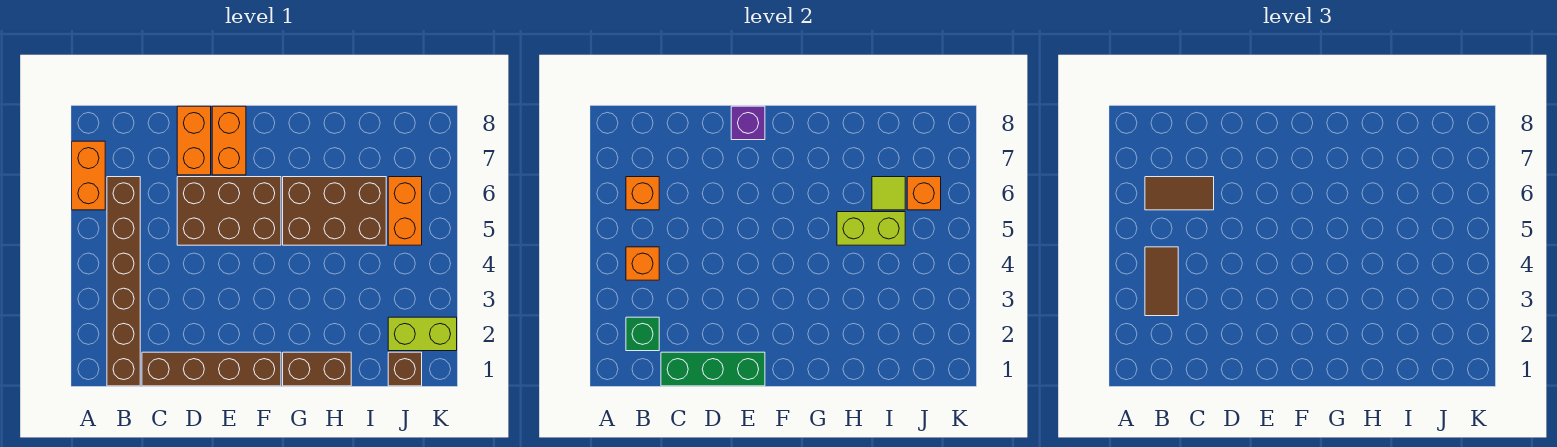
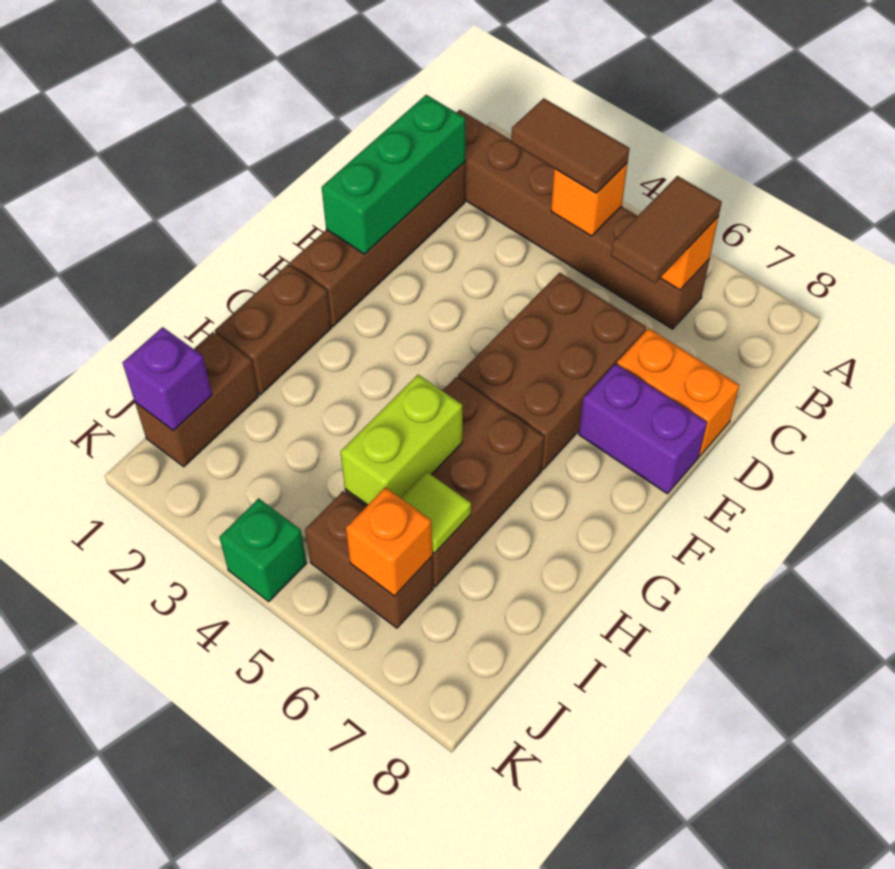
orange 1x2 brick [72,141,105,210] -> none
green 1x1 brick [626,317,659,351] -> green 1x1 brick moved to [219,498,306,602]
orange 1x2 brick [212,106,246,175] -> purple 1x2 brick [579,364,707,494]
purple 1x1 brick [731,106,765,140] -> purple 1x1 brick moved to [122,327,212,431]
brown 1x1 brick [388,352,422,386] -> brown 1x2 brick [135,332,259,467]
lime 1x2 brick [388,317,457,351] -> none
orange 1x2 brick [388,177,422,245] -> brown 1x2 brick [305,491,433,628]

